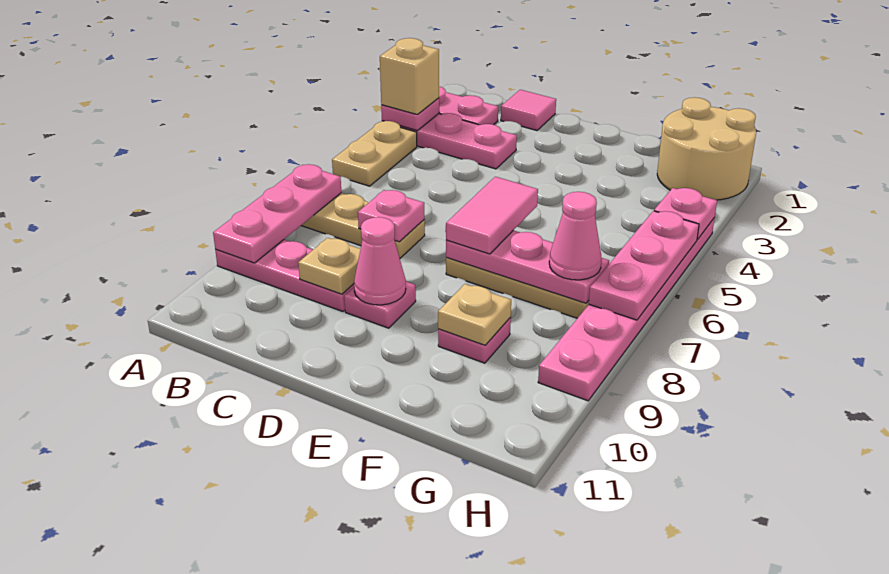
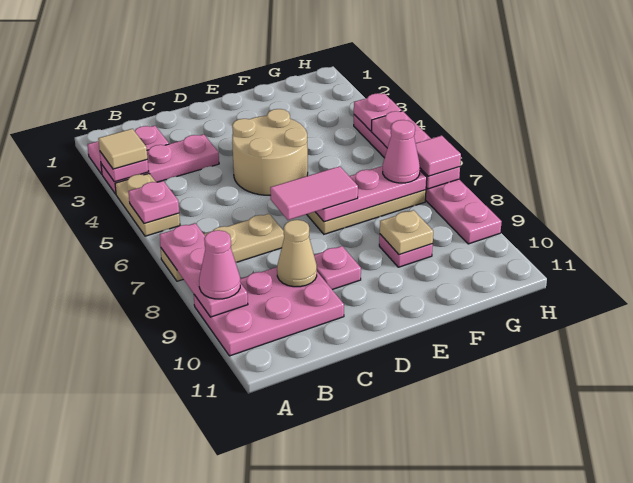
tan 1x1 brick [380,38,439,114] -> tan 1x1 tile [98,129,147,169]
pink 1x3 plate [215,240,354,312] -> pink 2x3 plate [194,267,344,356]
pink 1x1 tile [501,90,556,131] -> pink 1x1 tile moved to [416,135,461,176]
pink 1x1 plate [358,190,424,242] -> pink 1x1 plate moved to [129,181,179,223]
tan 1x1 plate [298,238,360,294] -> tan 1x1 cone [277,220,317,287]
pink 1x1 cone [354,217,406,305] -> pink 1x1 cone moved to [199,230,240,299]
pink 1x2 tile [446,177,538,254] -> pink 1x2 tile turned to [270,166,358,220]
tan 2x2 round brick [657,97,756,200] -> tan 2x2 round brick moved to [232,109,308,195]

